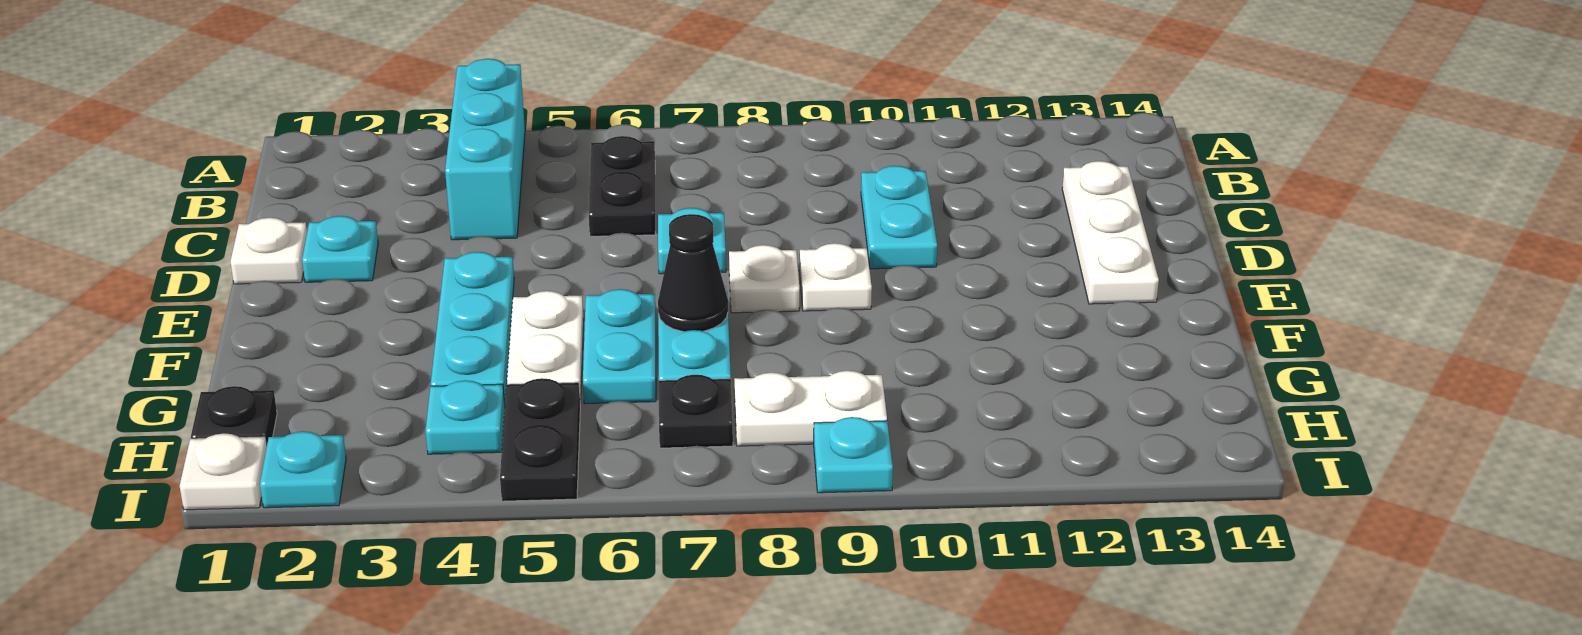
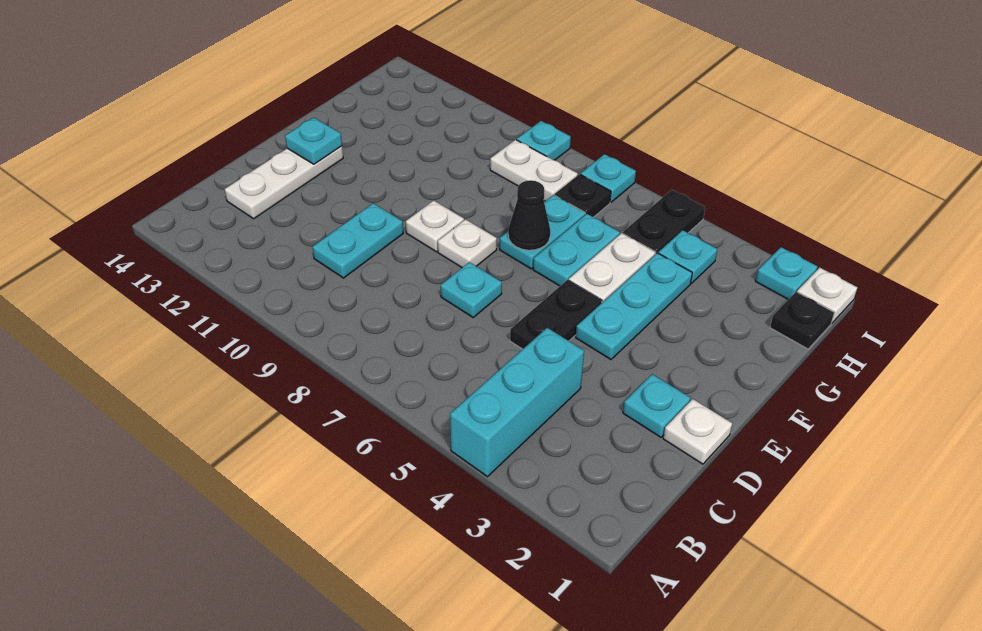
black 1x2 plate [589,136,655,236] -> black 1x2 plate moved to [510,280,602,349]
none -> cyan 1x1 plate [285,117,342,164]
none -> cyan 1x1 plate [580,154,636,202]

